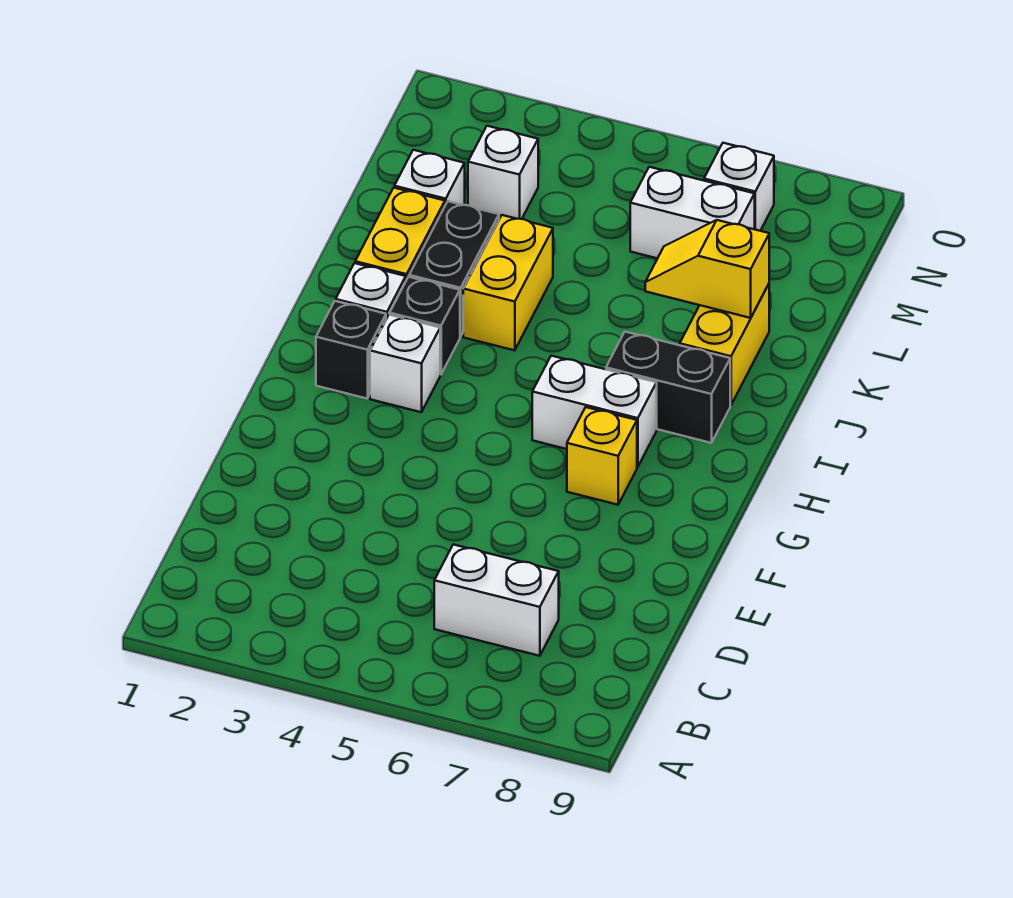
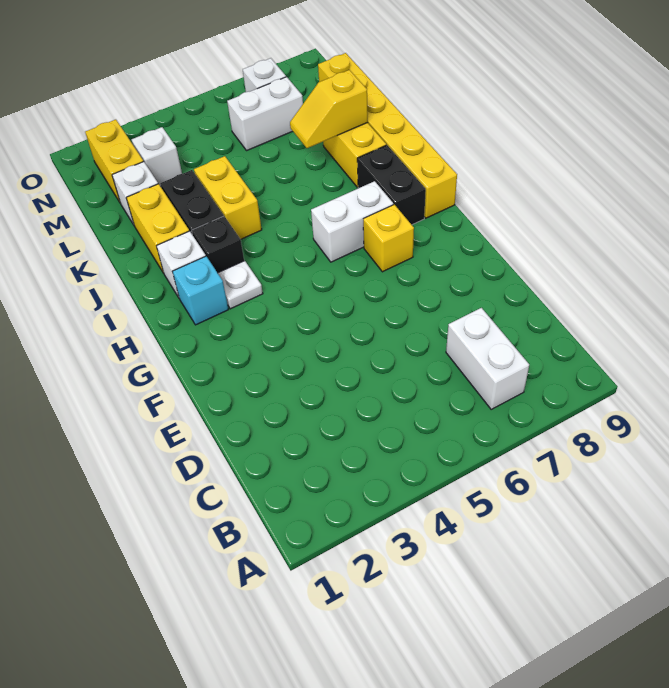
white 1x2 brick [434,545,559,656] -> white 1x2 brick turned to [446,308,529,409]
black 1x1 brick [316,301,386,398] -> cyan 1x1 brick [172,256,229,325]
white 1x1 brick [370,315,440,412] -> white 1x1 plate [218,261,263,309]
none -> yellow 1x6 brick [318,53,457,218]
black 1x2 brick [606,332,730,443] -> black 1x2 brick turned to [357,145,426,225]
none -> yellow 1x2 brick [85,120,143,202]

